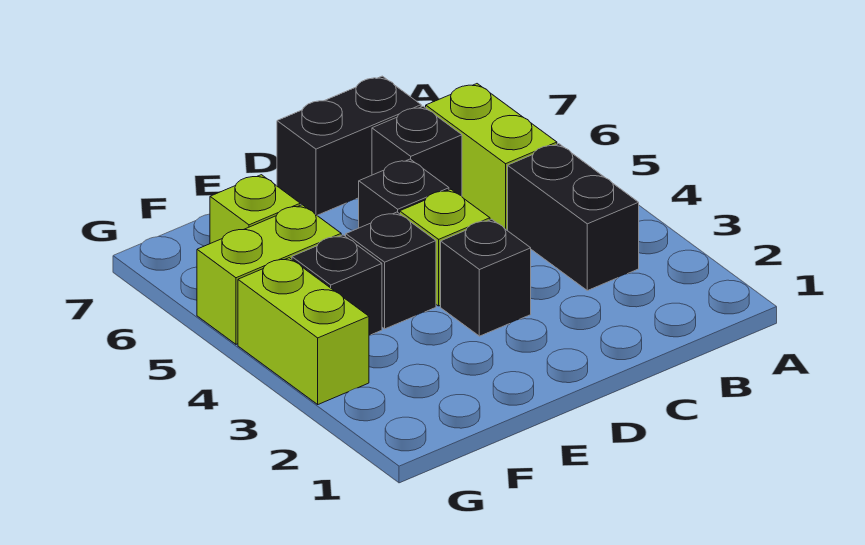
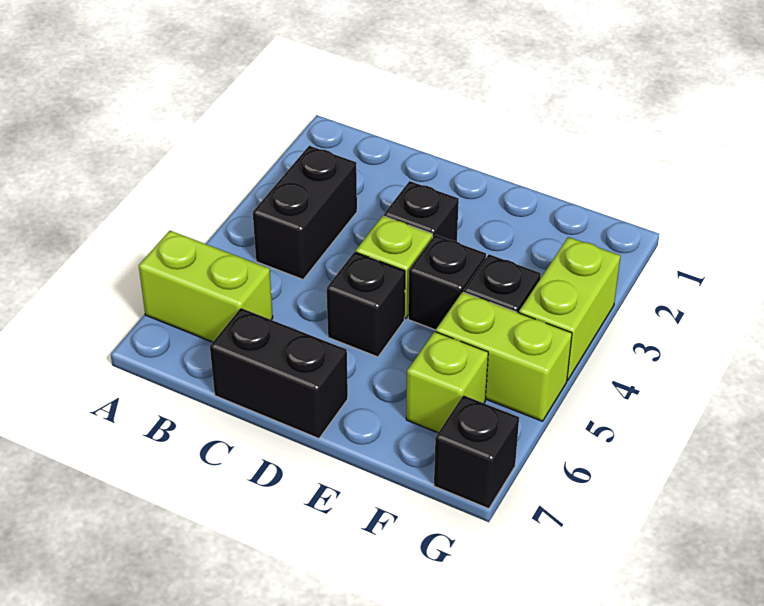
lime 1x2 brick [426,84,557,230] -> lime 1x2 brick turned to [139,231,273,342]
black 1x1 brick [372,106,462,196] -> black 1x1 brick moved to [434,395,519,509]

